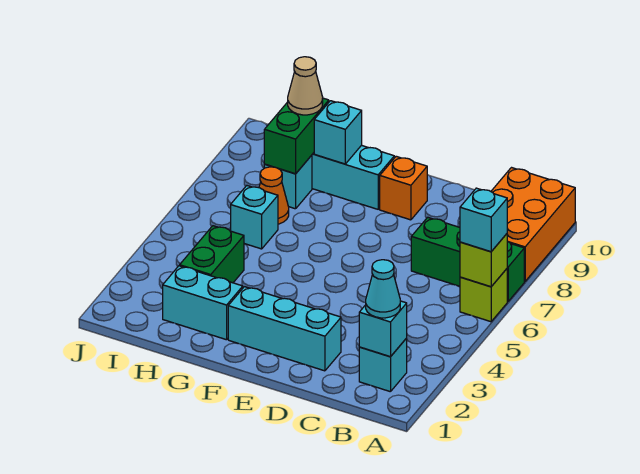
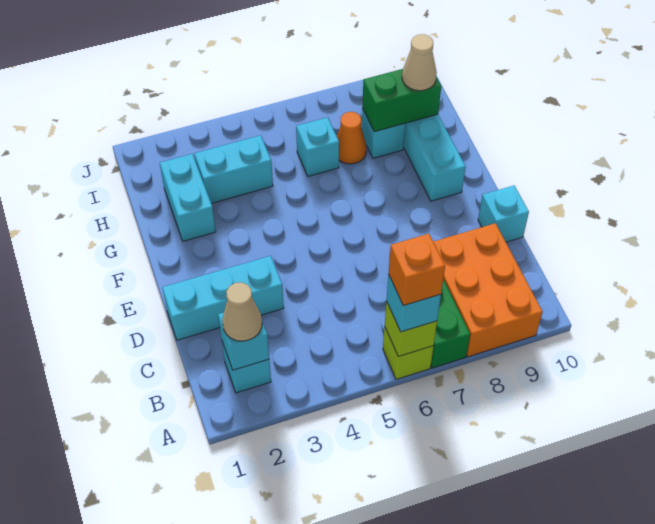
orange 2x3 brick [491,168,575,281] -> orange 2x3 brick turned to [433,223,543,357]
cyan 1x1 cone [366,260,400,318] -> tan 1x1 cone [222,282,262,341]
cyan 1x3 brick [228,287,341,371] -> cyan 1x3 brick turned to [162,256,284,340]
orange 1x1 brick [380,156,427,220] -> orange 1x1 brick moved to [389,234,445,306]
cyan 1x1 brick [314,101,362,164] -> cyan 1x1 brick moved to [478,186,529,242]
green 1x2 brick [180,226,244,283] -> cyan 1x2 brick [194,135,273,203]

